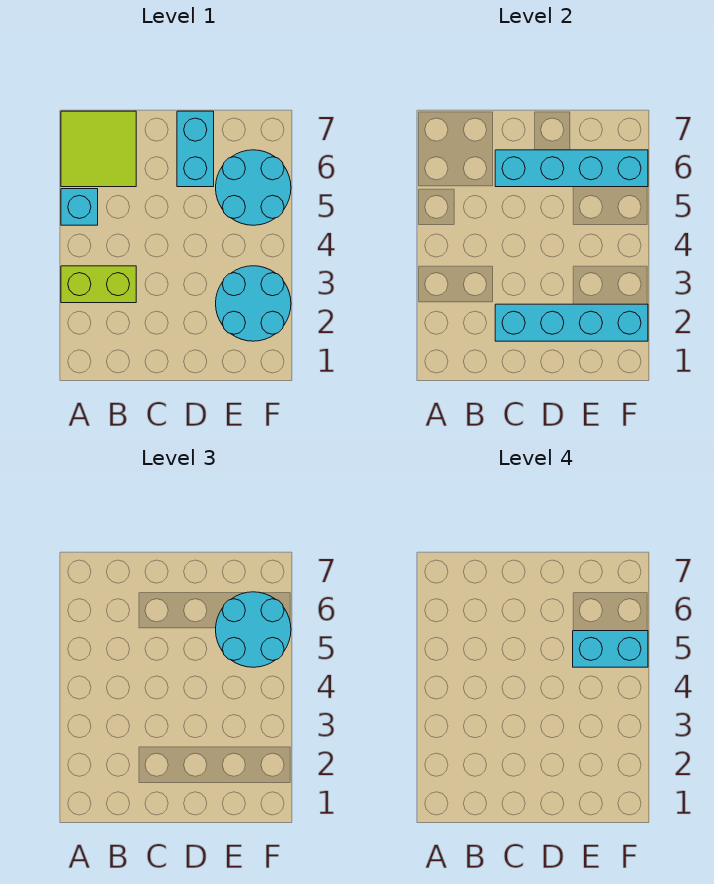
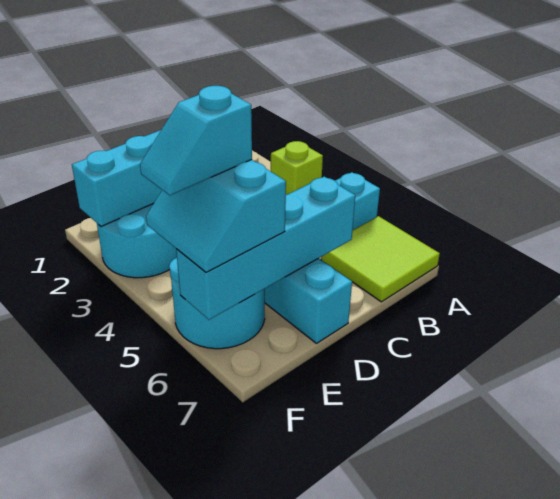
lime 1x2 brick [61,266,136,303] -> lime 1x1 brick [271,141,323,195]
cyan 2x2 round brick [216,592,291,667] -> cyan 2x2 slope [146,160,286,272]
cyan 1x2 brick [573,631,648,667] -> cyan 1x2 slope [140,86,252,195]

